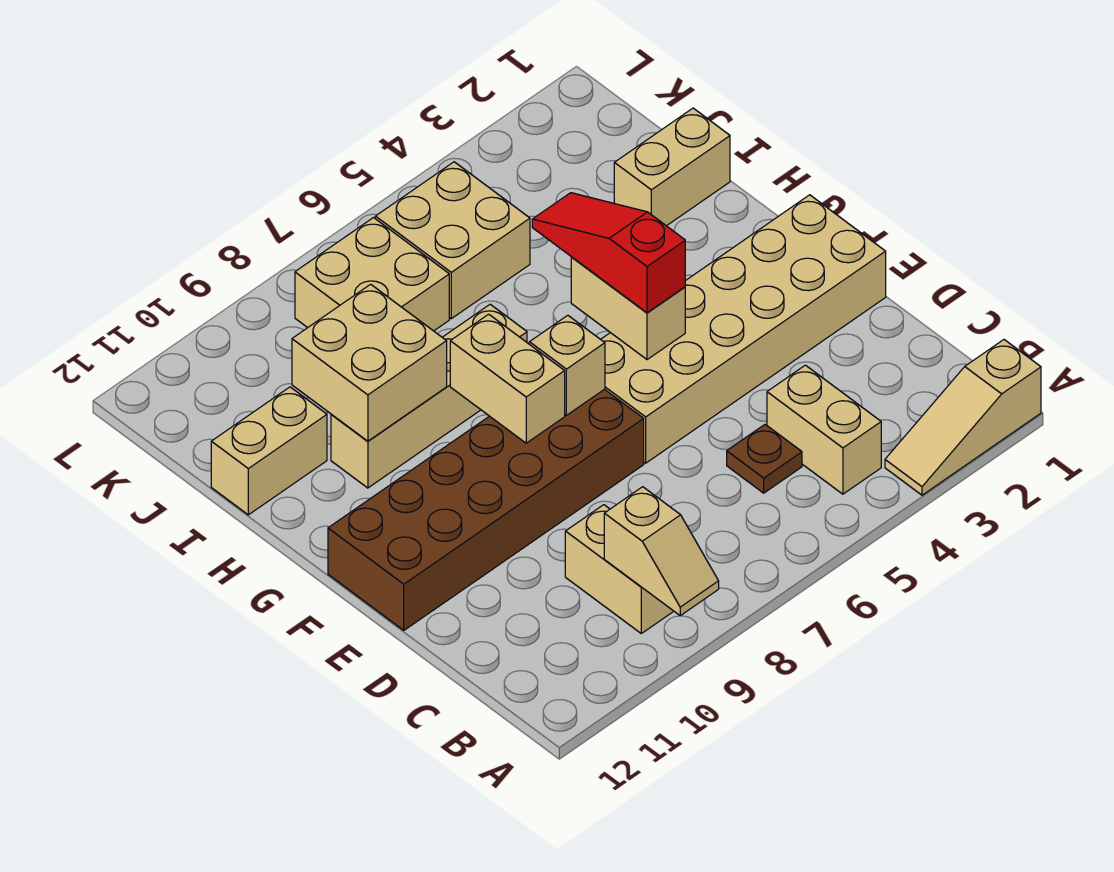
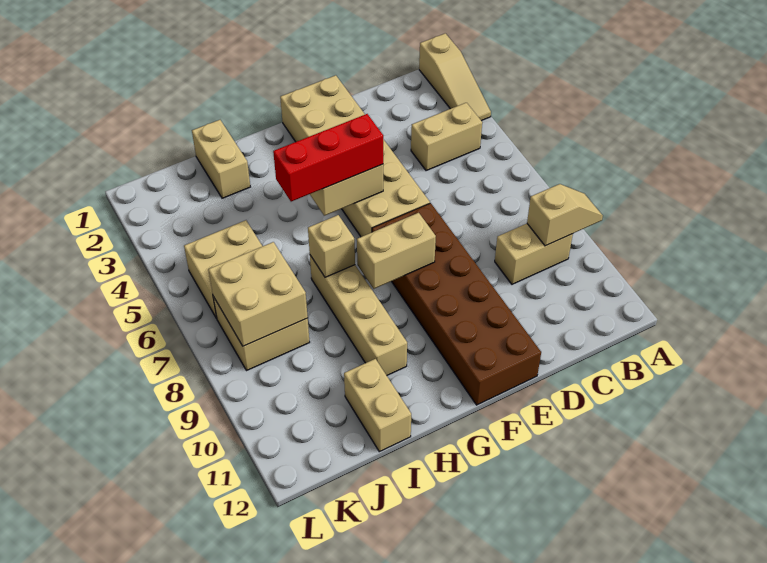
brown 1x1 plate [727,425,802,493] -> none
red 1x3 slope [532,193,685,313] -> red 1x3 brick [273,114,383,202]
tan 1x1 brick [529,315,605,415] -> tan 1x1 brick moved to [308,215,355,277]
tan 2x2 brick [292,284,447,441] -> tan 2x2 brick moved to [208,242,308,346]

